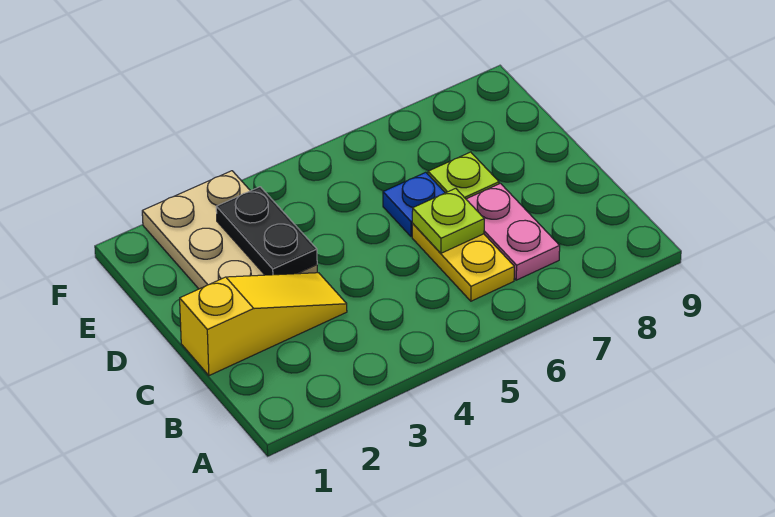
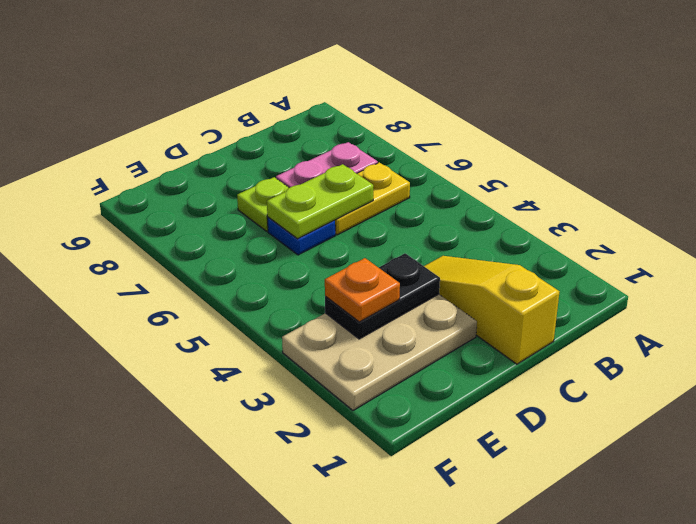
lime 1x1 plate [412,188,484,253] -> lime 1x2 plate [267,164,373,239]
none -> orange 1x1 plate [325,258,400,322]

